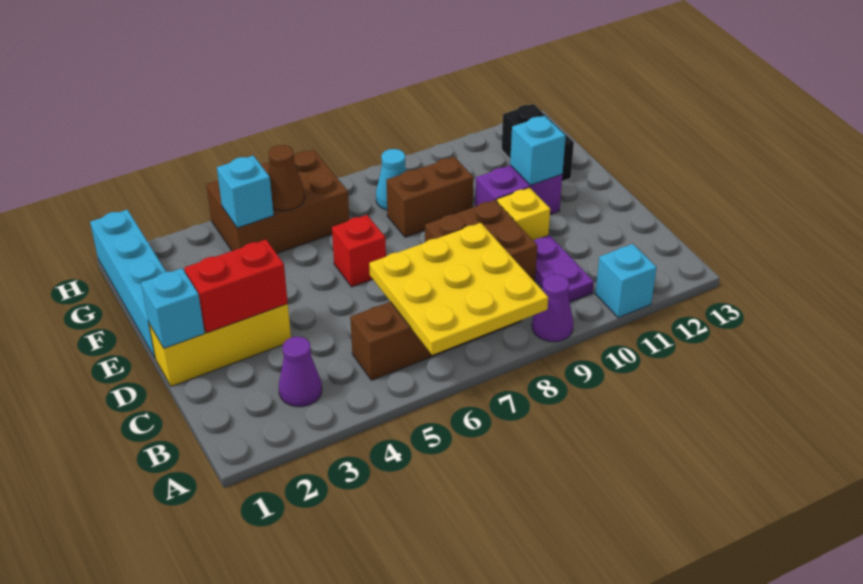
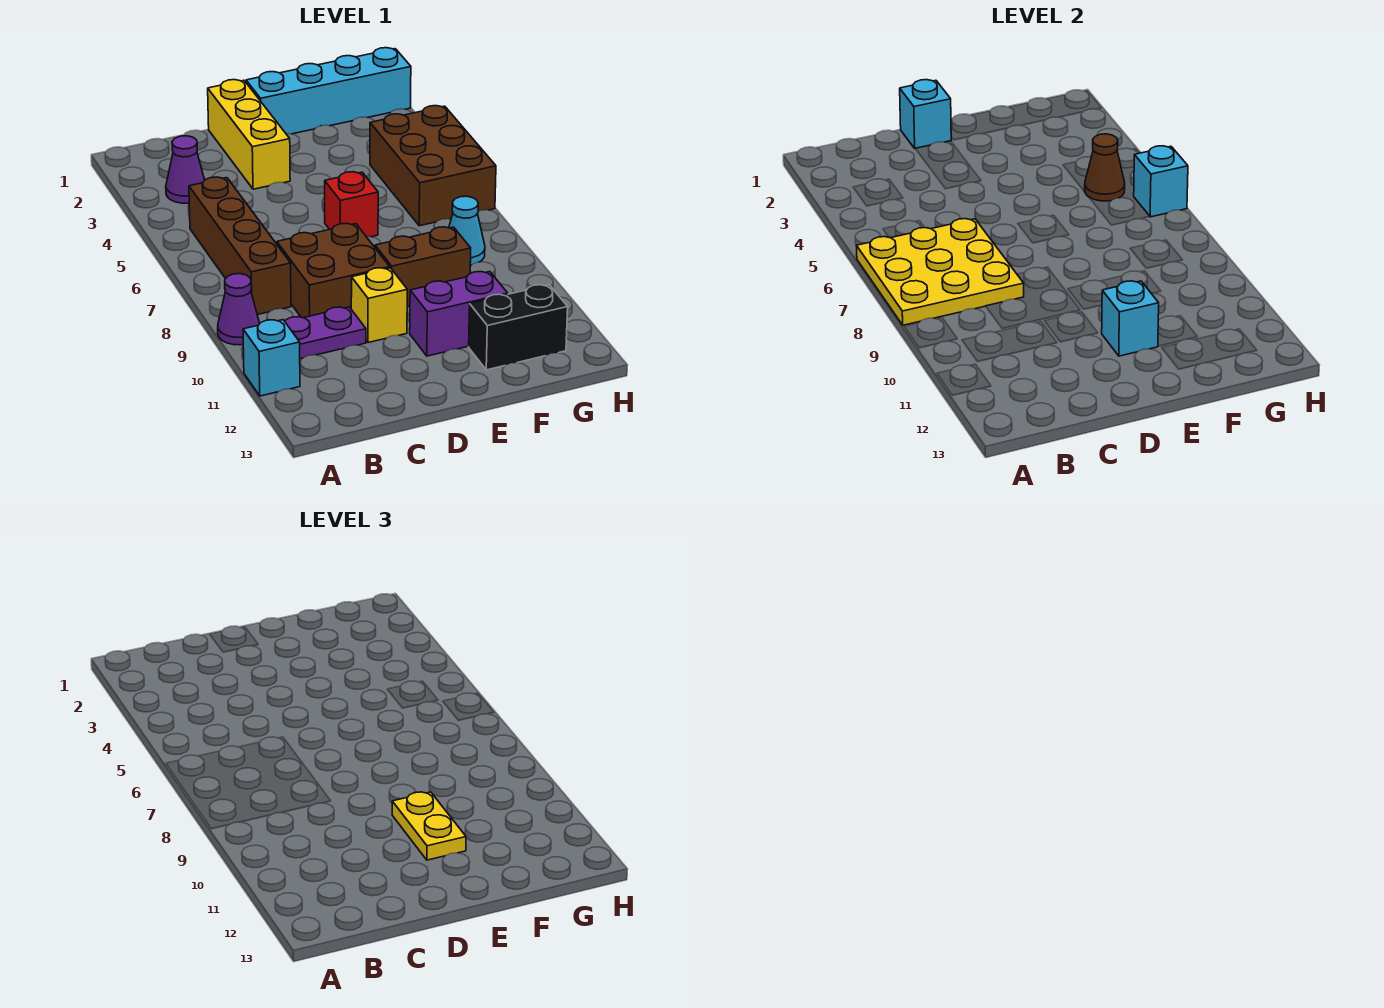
red 1x2 brick [184,240,288,333] -> none
purple 1x2 brick [475,165,562,214] -> purple 1x2 brick turned to [410,272,508,356]
none -> yellow 1x2 plate [392,792,466,860]
brown 1x2 brick [386,157,473,237] -> brown 1x2 brick turned to [375,227,471,306]
cyan 1x1 brick [217,156,274,228] -> cyan 1x1 brick moved to [1134,146,1188,217]

